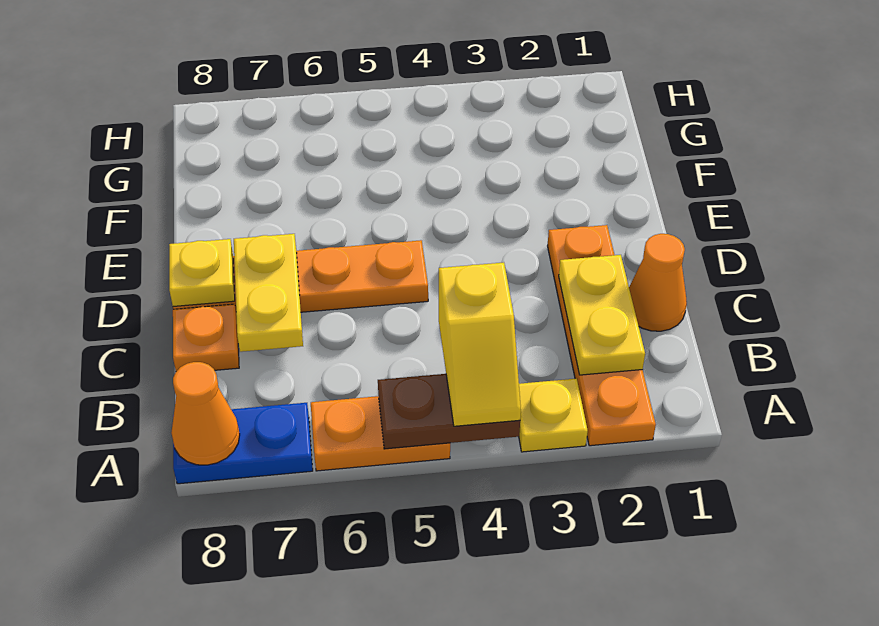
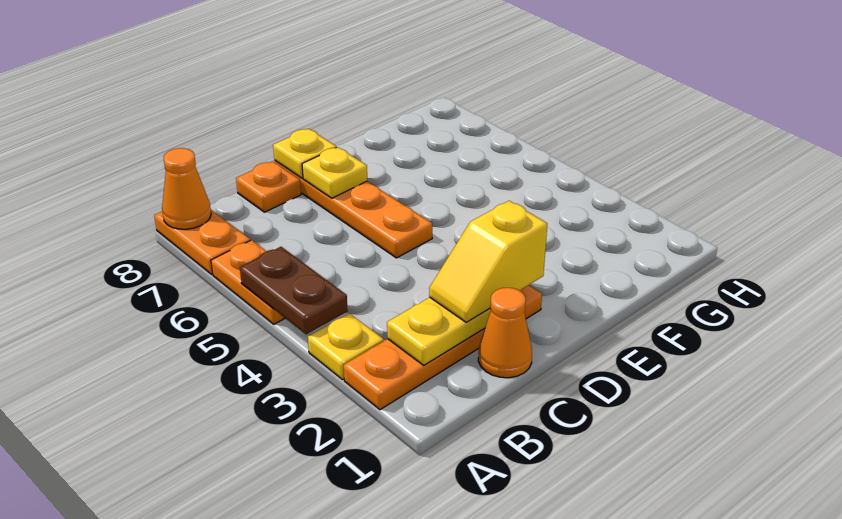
yellow 1x2 slope [439,263,521,426] -> yellow 1x2 slope moved to [429,201,547,322]
blue 1x2 plate [173,403,313,484] -> orange 1x2 plate [154,210,250,274]
yellow 1x2 plate [234,234,303,352] -> yellow 1x1 plate [302,147,367,198]

